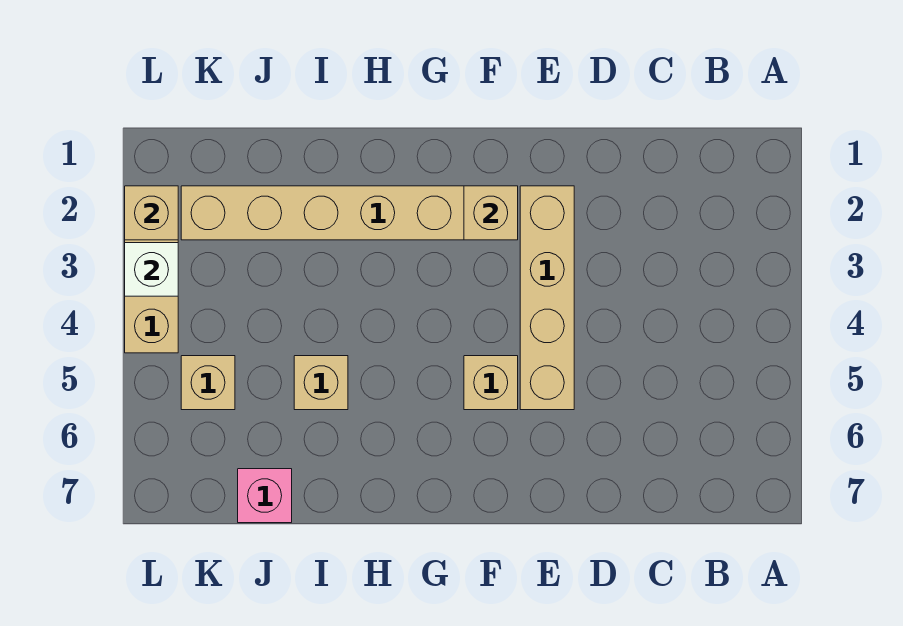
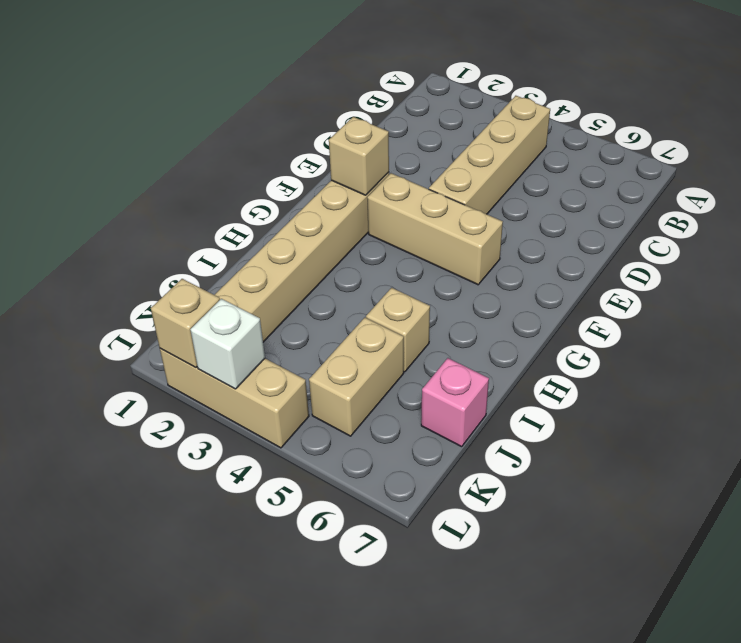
tan 1x4 brick [520,186,574,410] -> tan 1x4 brick turned to [429,96,550,214]
tan 1x1 brick [464,356,518,410] -> tan 1x3 brick [367,173,503,285]
tan 1x1 brick [181,356,235,410] -> tan 1x2 brick [309,318,404,436]

